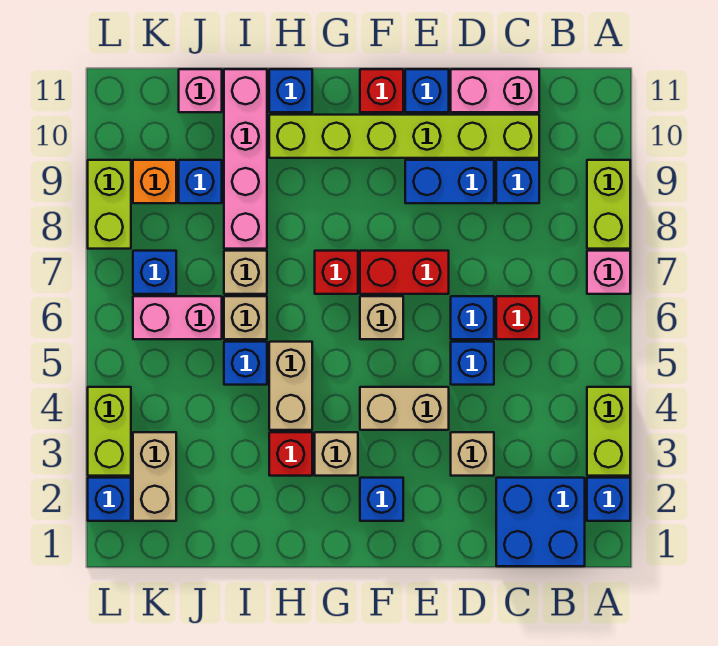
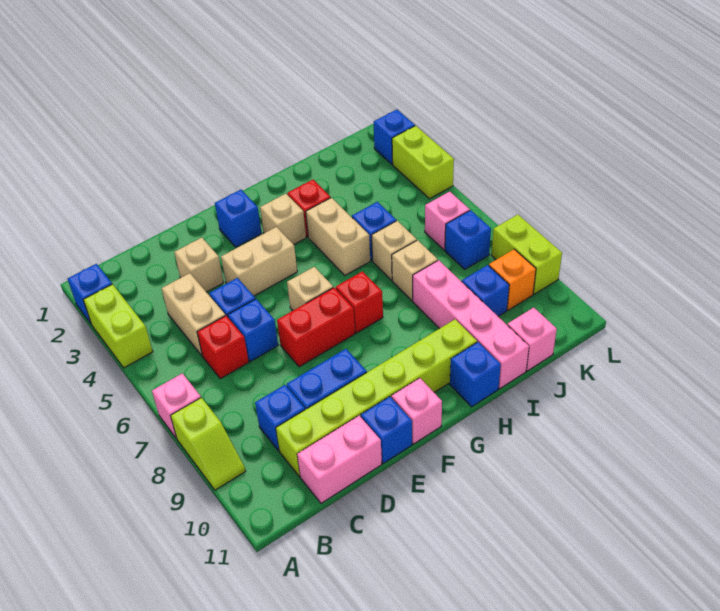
lime 1x2 brick [587,160,630,249] -> lime 1x2 slope [171,398,245,490]
blue 2x2 brick [496,478,585,566] -> none
red 1x1 brick [360,69,403,112] -> pink 1x1 brick [391,378,442,444]
pink 1x2 brick [133,296,222,339] -> pink 1x1 brick [425,192,470,250]
tan 1x2 brick [133,432,176,521] -> tan 1x2 brick moved to [162,273,225,356]

